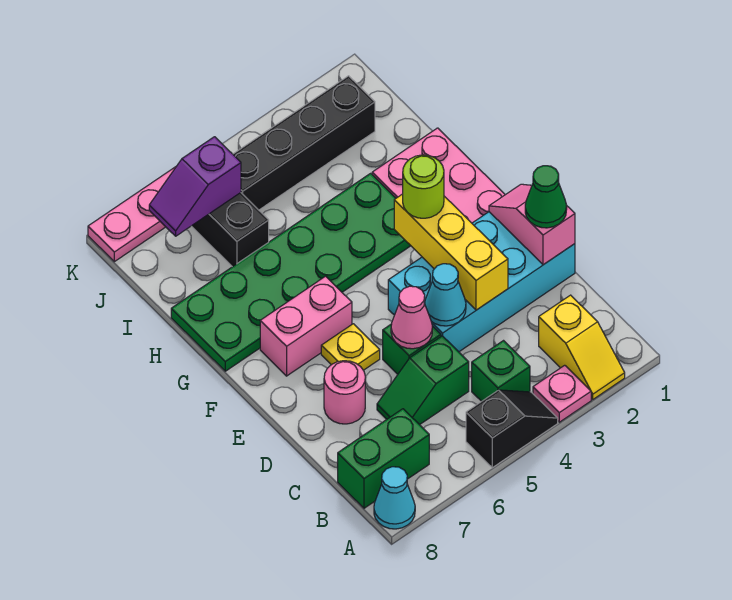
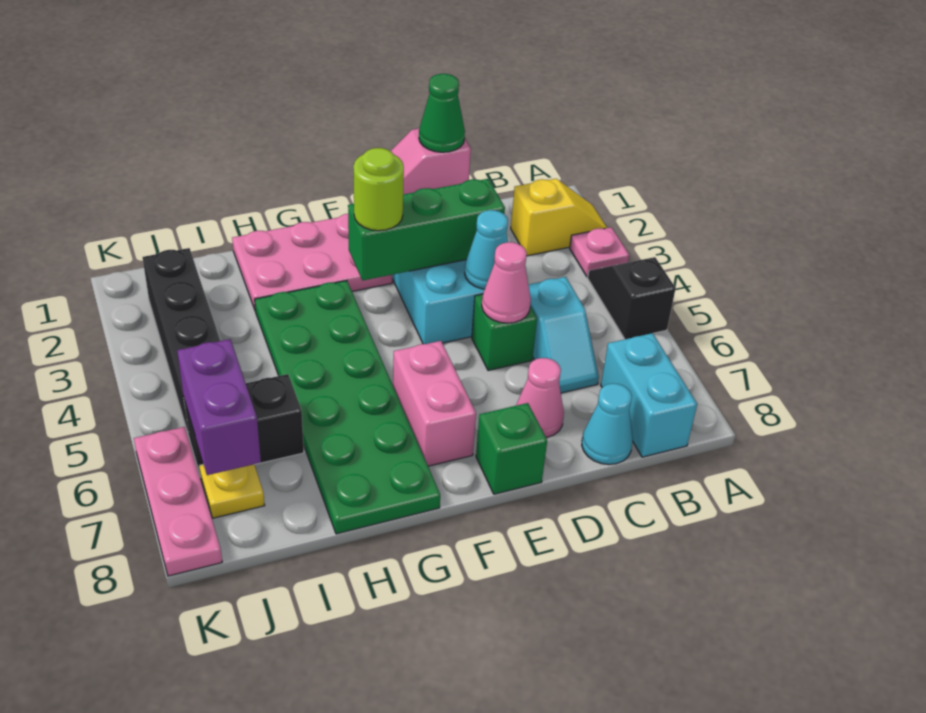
cyan 1x1 cone [374,467,415,529] -> cyan 1x1 cone moved to [582,383,633,465]
green 1x1 brick [472,341,530,401] -> green 1x1 brick moved to [476,403,547,494]
green 1x2 brick [338,409,429,508] -> cyan 1x2 brick [601,333,697,457]
green 1x2 slope [377,336,469,425] -> cyan 1x2 slope [528,277,599,393]
yellow 1x3 brick [394,194,508,310] -> green 1x3 brick [348,179,505,281]
pink 1x1 round brick [324,361,365,424] -> pink 1x1 cone [516,358,564,438]
yellow 1x1 plate [321,324,380,370] -> yellow 1x1 plate moved to [199,464,265,518]
purple 1x2 slope [149,137,241,236] -> purple 1x2 brick [177,339,261,475]

